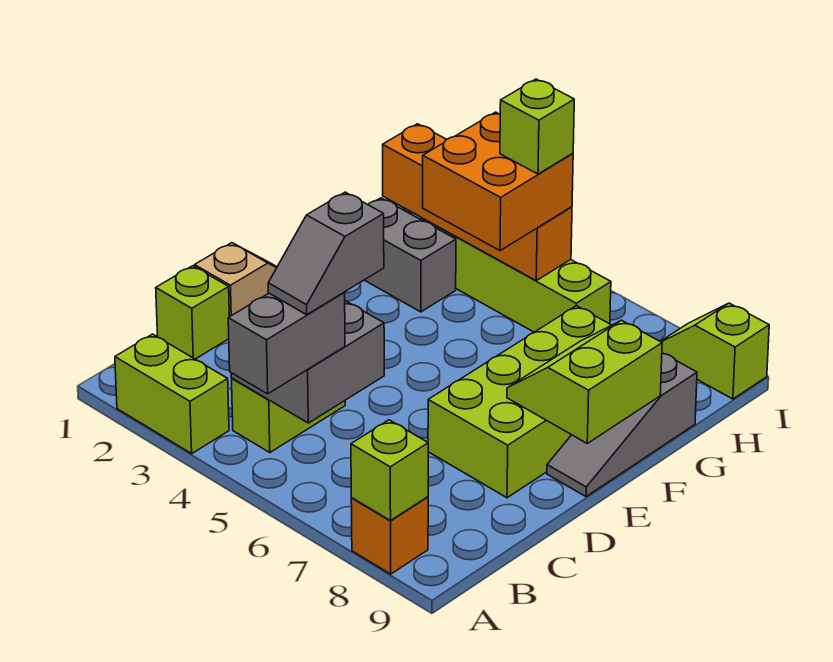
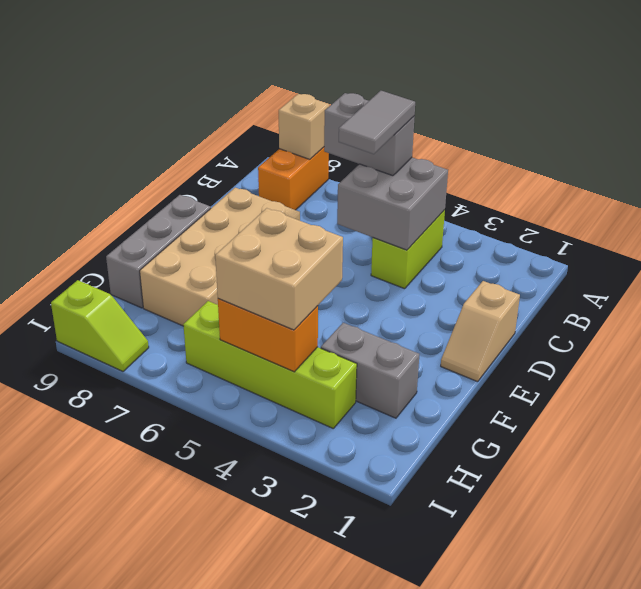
lime 1x2 brick [115,334,229,454] -> none
grey 1x2 brick [228,293,345,394] -> grey 1x2 brick turned to [324,93,415,176]
orange 1x1 brick [351,497,428,574] -> orange 1x2 brick [258,147,329,210]
lime 1x1 brick [351,420,428,521] -> tan 1x1 brick [279,94,329,159]
grey 1x2 slope [268,192,384,315] -> grey 1x2 tile [339,91,415,154]
lime 1x1 brick [156,266,229,359] -> none
lime 2x4 brick [428,306,611,498] -> tan 2x4 brick [140,188,300,326]
lime 2x2 slope [507,320,662,443] -> none
grey 1x3 slope [547,353,697,497] -> grey 1x3 brick [106,195,211,308]
orange 2x2 brick [423,112,573,251] -> tan 2x2 brick [215,208,343,330]
orange 1x4 brick [383,124,572,281] -> orange 1x2 brick [218,299,318,372]
lime 1x1 brick [500,79,574,174] -> none

